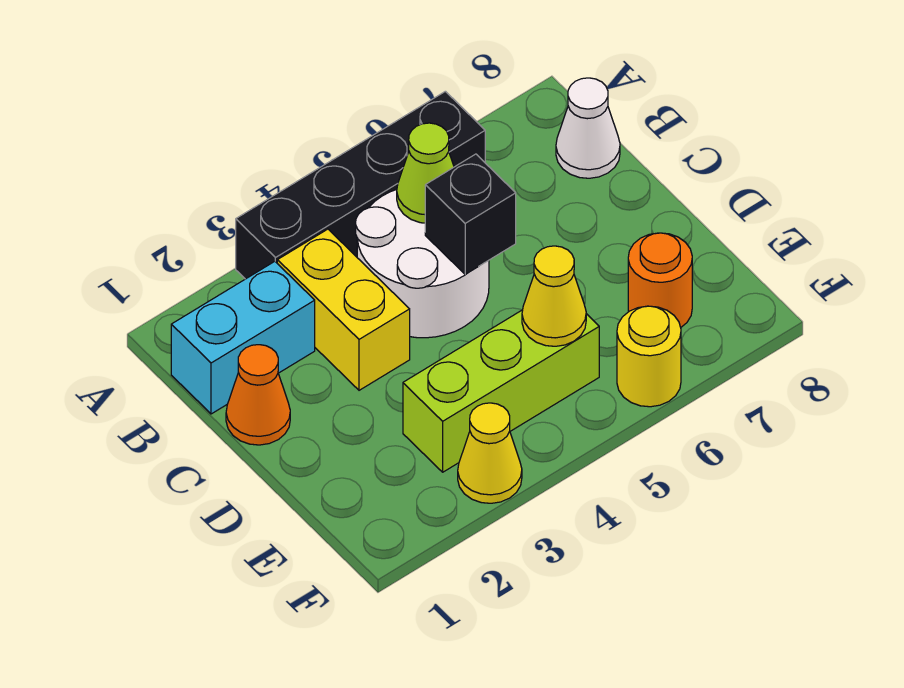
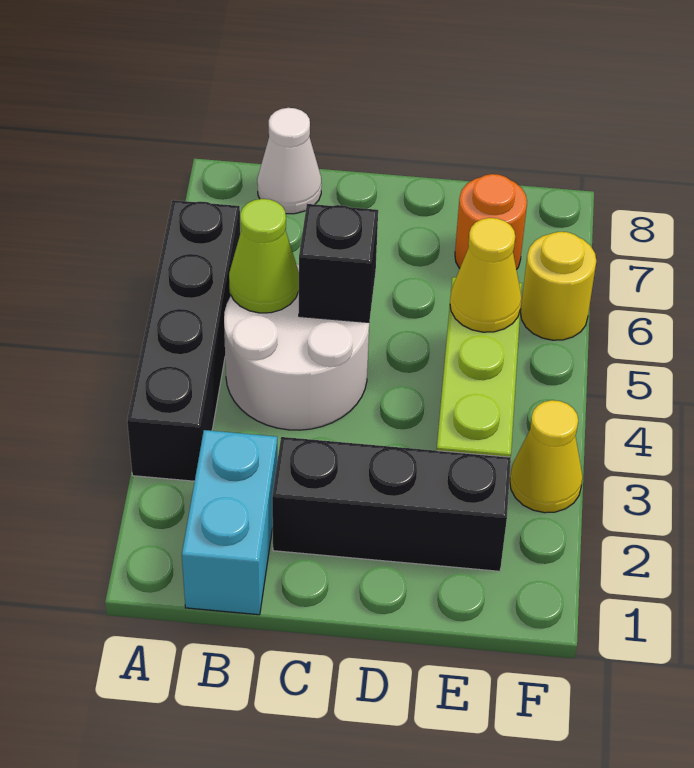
yellow 1x2 brick [277,229,410,390] -> none
orange 1x1 cone [226,345,290,445] -> none
none -> black 1x3 brick [272,437,511,571]

